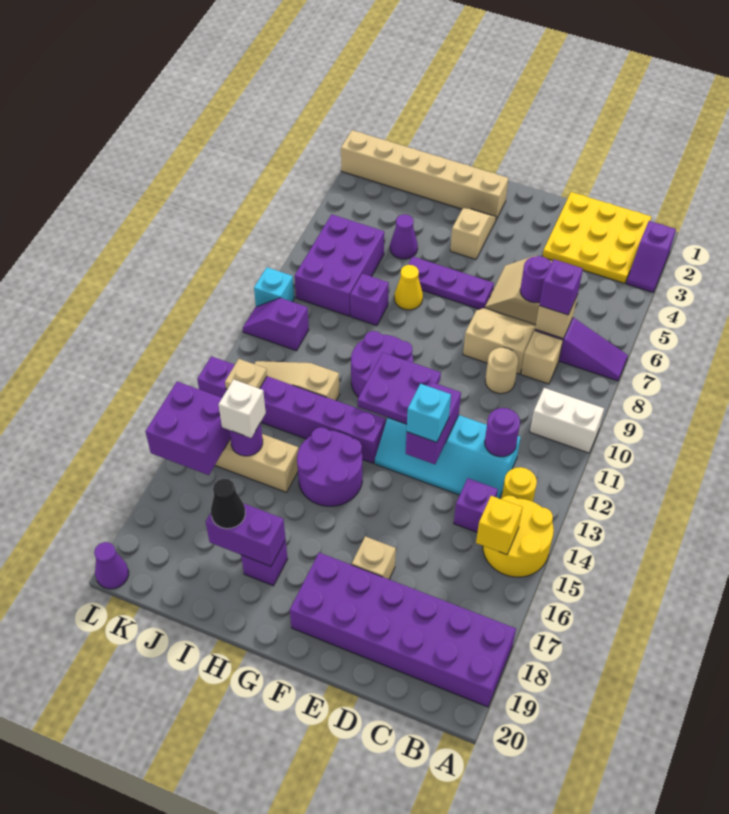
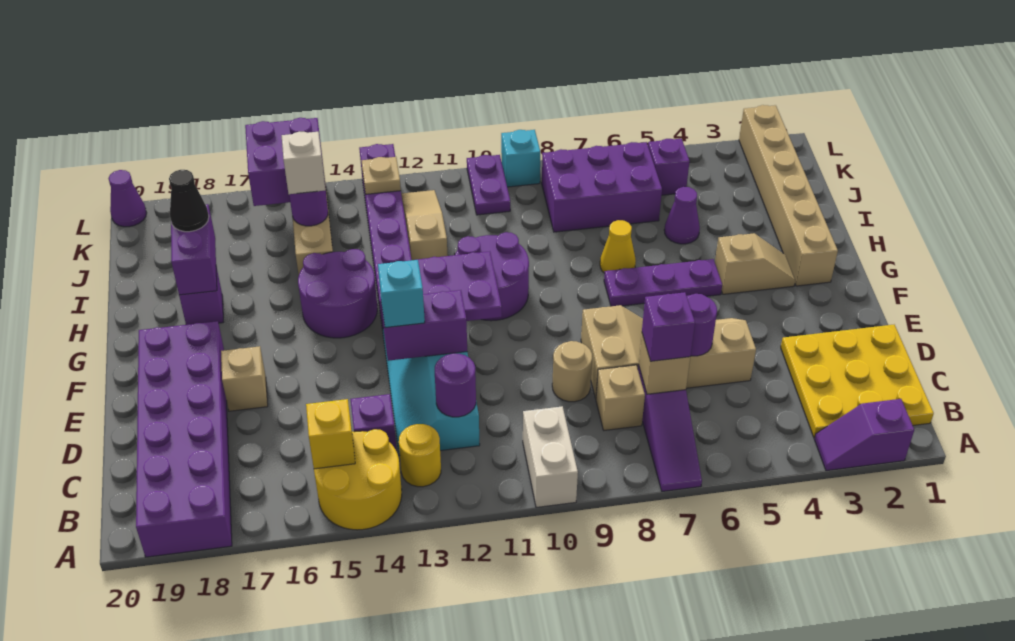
purple 1x3 plate [408,256,494,309] -> purple 1x3 plate turned to [604,259,722,306]
purple 1x1 brick [350,274,389,326] -> purple 1x1 brick moved to [648,139,690,195]
purple 1x2 slope [243,298,309,351] -> purple 1x2 plate [467,155,510,215]

